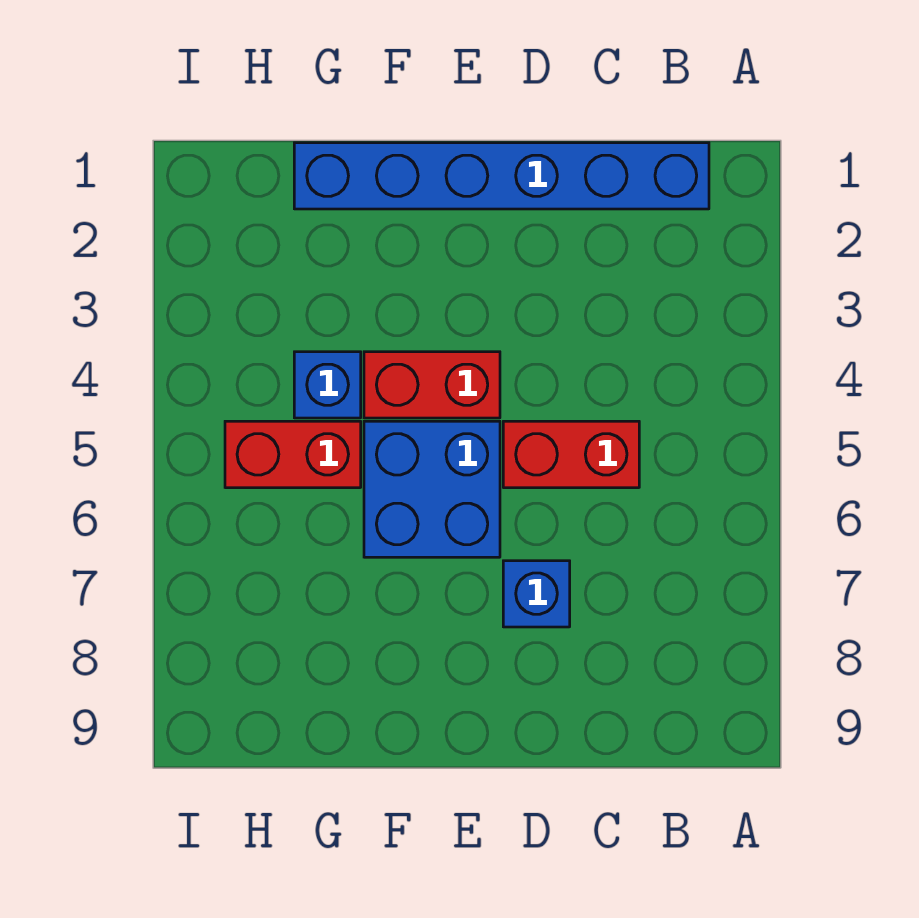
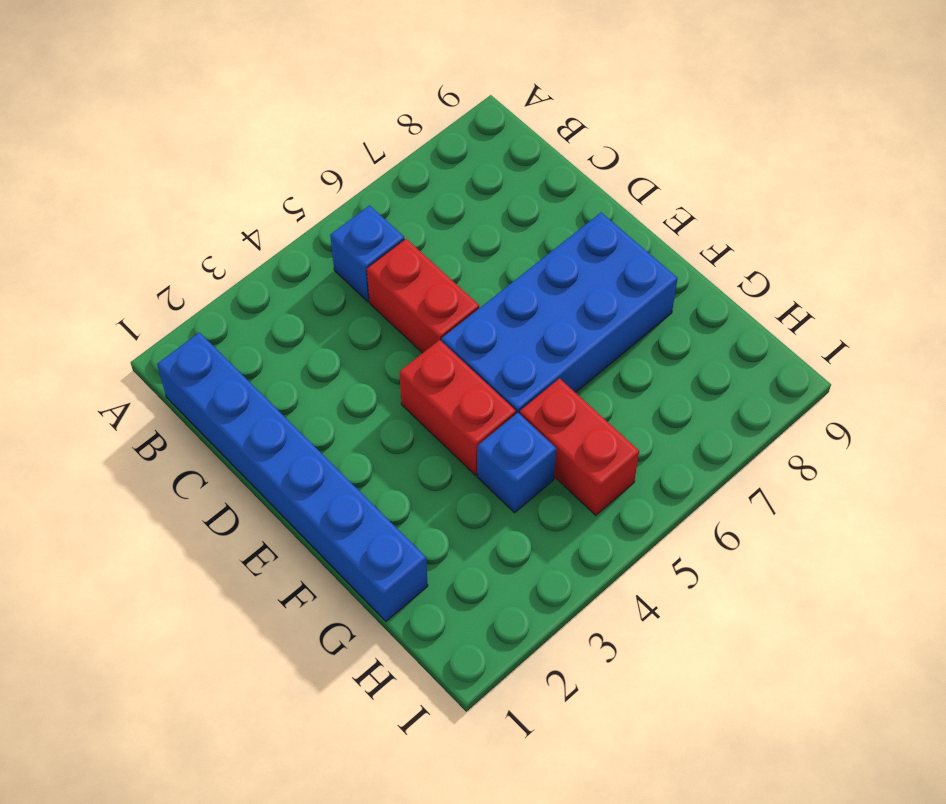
blue 1x1 brick [503,561,570,627] -> blue 1x1 brick moved to [330,206,404,302]
blue 2x2 brick [364,421,500,557] -> blue 2x4 brick [442,213,678,414]

